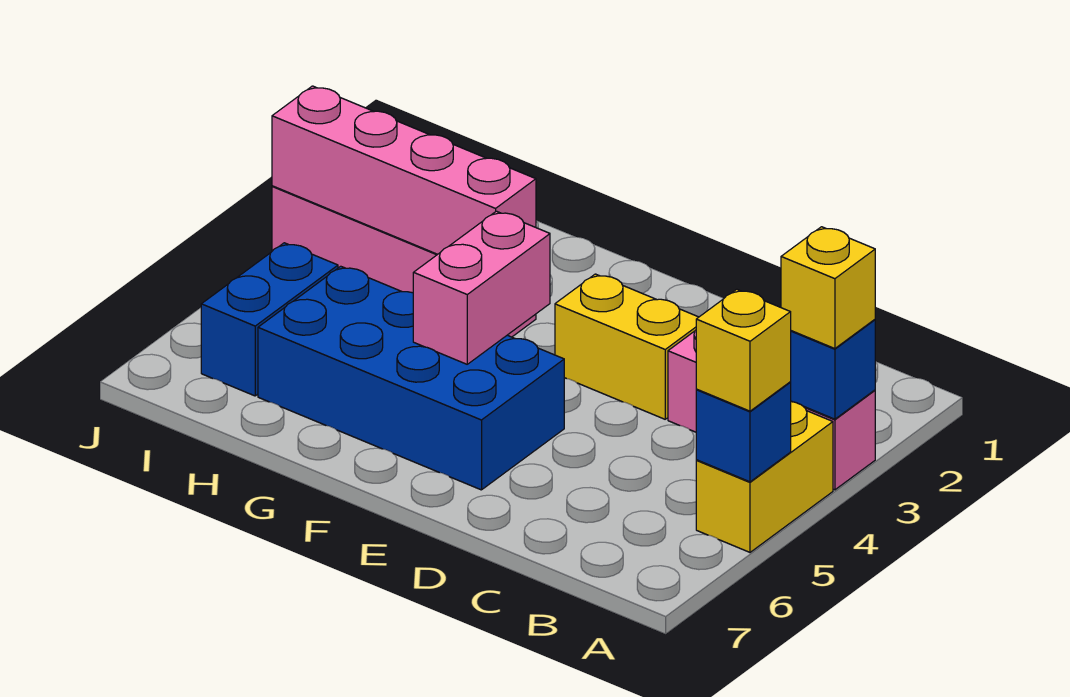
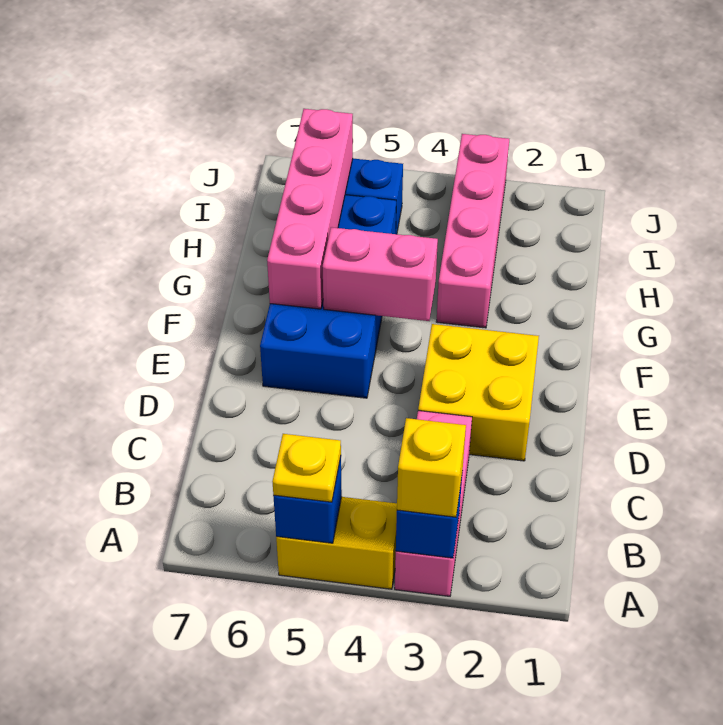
yellow 1x1 brick [696,289,791,411] -> yellow 1x1 plate [272,434,341,502]
yellow 1x2 brick [555,274,698,419] -> yellow 2x2 brick [418,324,539,461]
pink 1x4 brick [272,86,536,254] -> pink 1x4 brick moved to [267,109,353,309]

